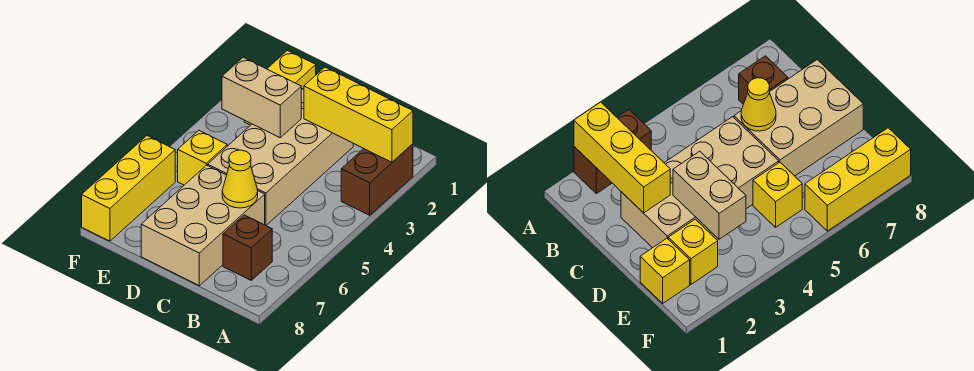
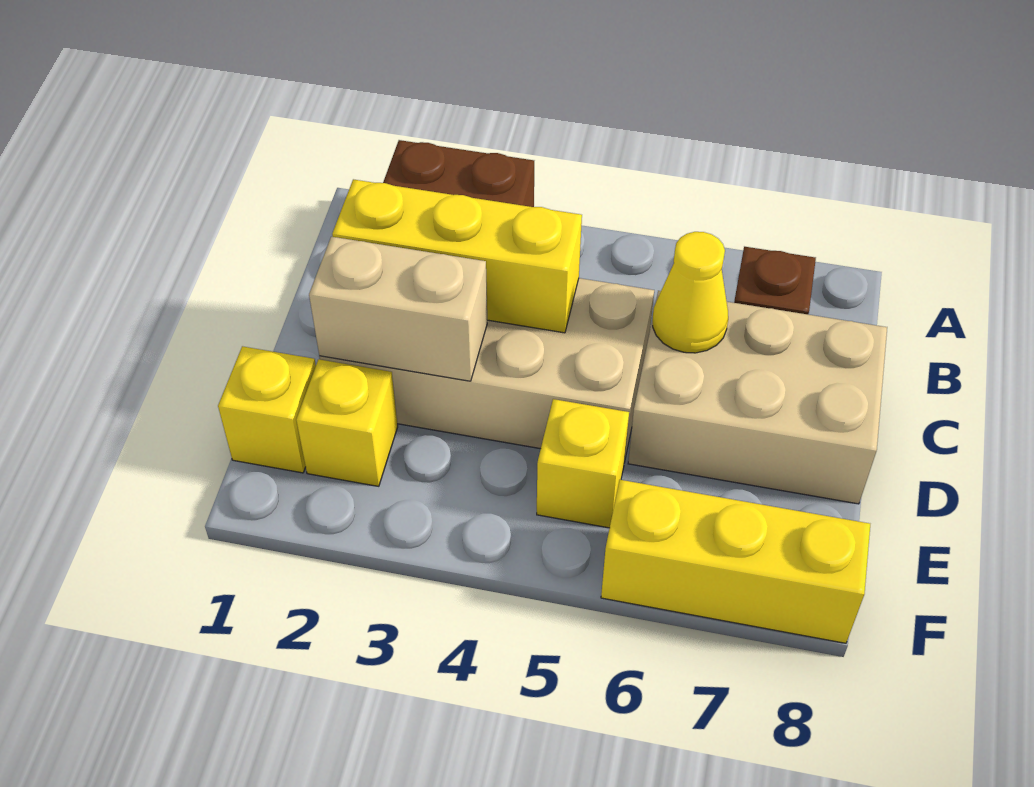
yellow 1x3 brick [304,67,413,162] -> yellow 1x3 brick turned to [332,179,582,333]
tan 1x2 brick [222,57,301,138] -> tan 1x2 brick turned to [309,237,487,381]

